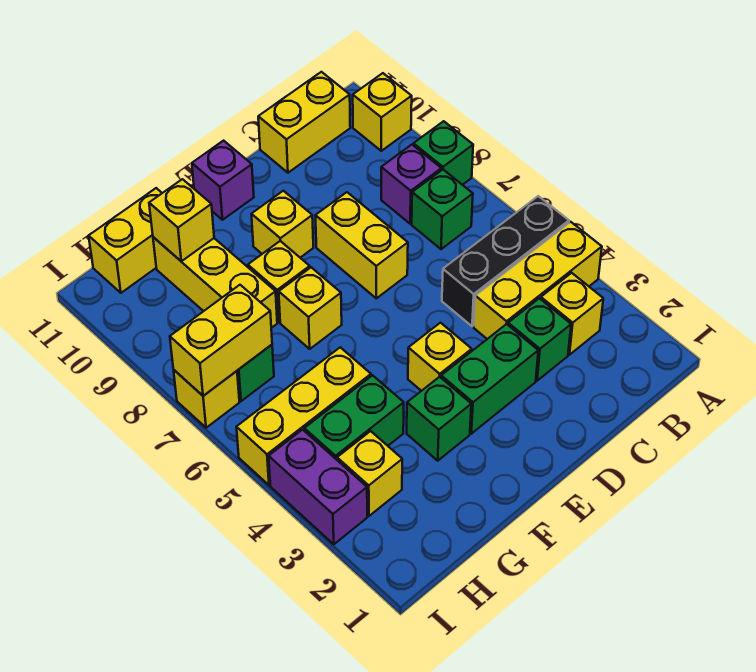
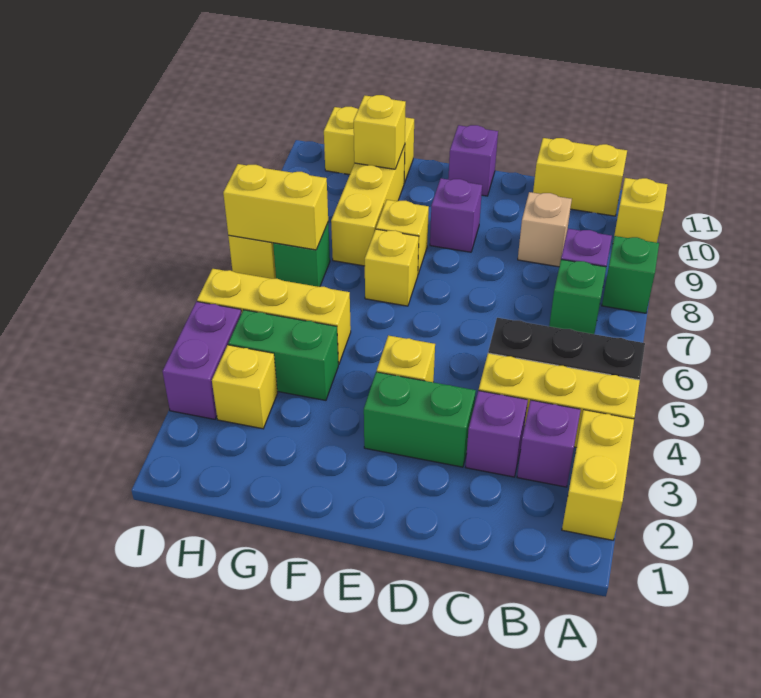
yellow 1x1 brick [541,273,603,355] -> purple 1x1 brick [517,400,581,487]
green 1x1 brick [508,298,571,381] -> purple 1x1 brick [466,391,528,477]
none -> tan 1x1 brick [518,192,572,267]
yellow 1x2 brick [315,192,408,298] -> yellow 1x2 brick moved to [562,410,634,540]
yellow 1x1 brick [251,191,313,258] -> purple 1x1 brick [430,178,482,252]
green 1x1 brick [407,377,471,461] -> none

